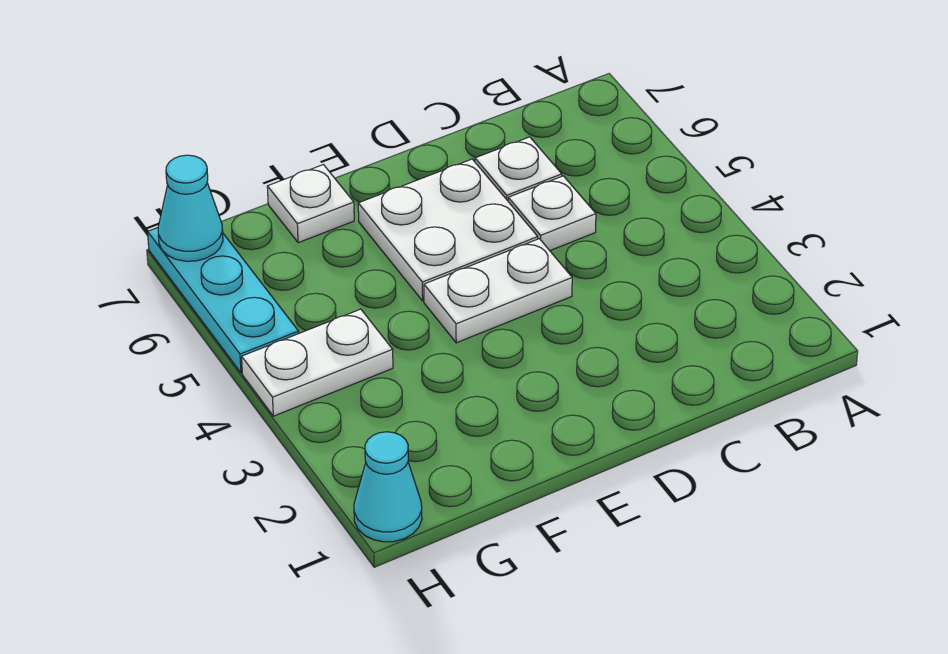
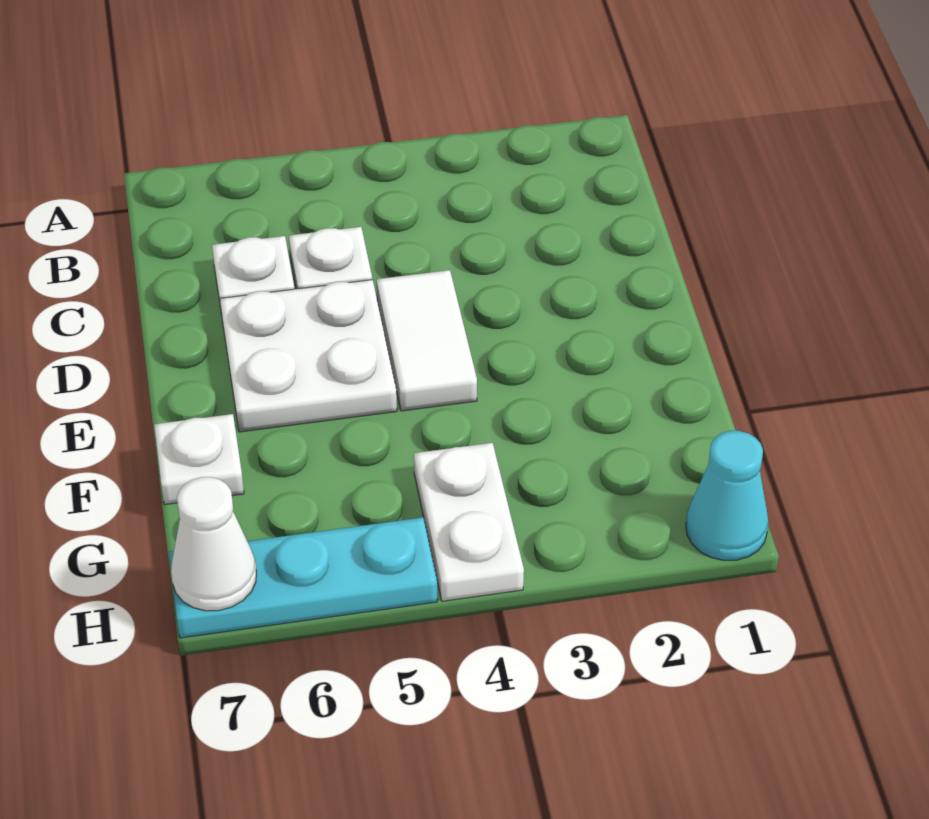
white 1x2 plate [424,239,572,343] -> white 1x2 tile [376,270,477,411]
cyan 1x1 cone [158,155,223,261] -> white 1x1 cone [171,477,256,611]

